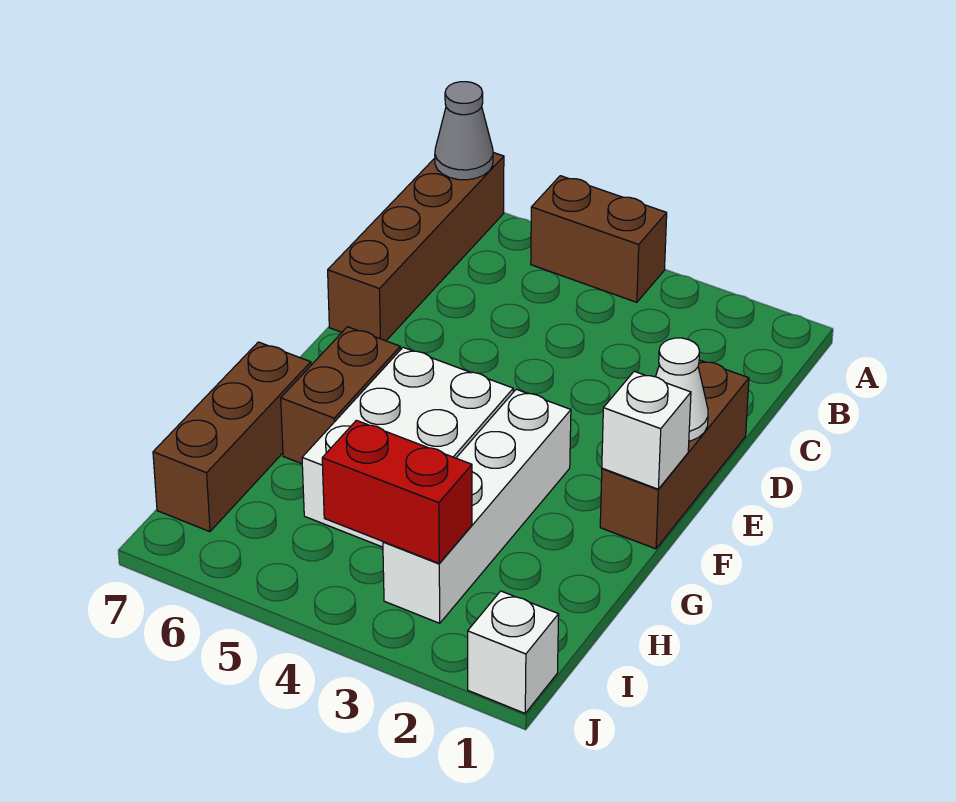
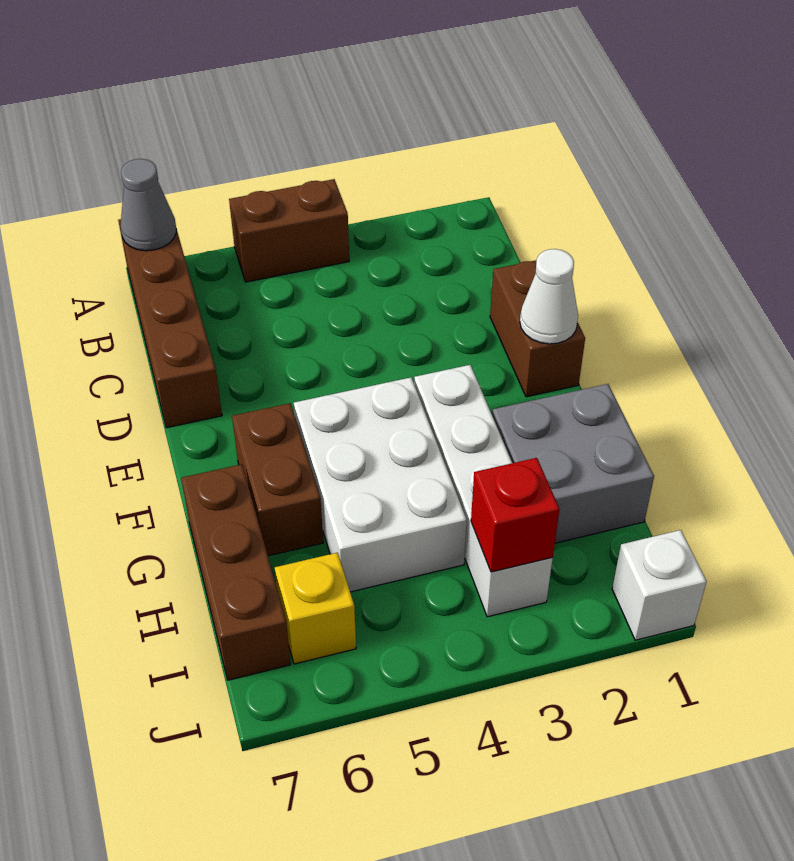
brown 1x3 brick [600,360,749,549] -> brown 1x2 brick [490,260,585,397]
white 1x1 brick [602,371,691,489] -> none
none -> grey 2x2 brick [492,384,654,543]
red 1x2 brick [322,420,472,563] -> red 1x1 brick [471,458,560,572]
none -> yellow 1x1 brick [275,553,356,664]

